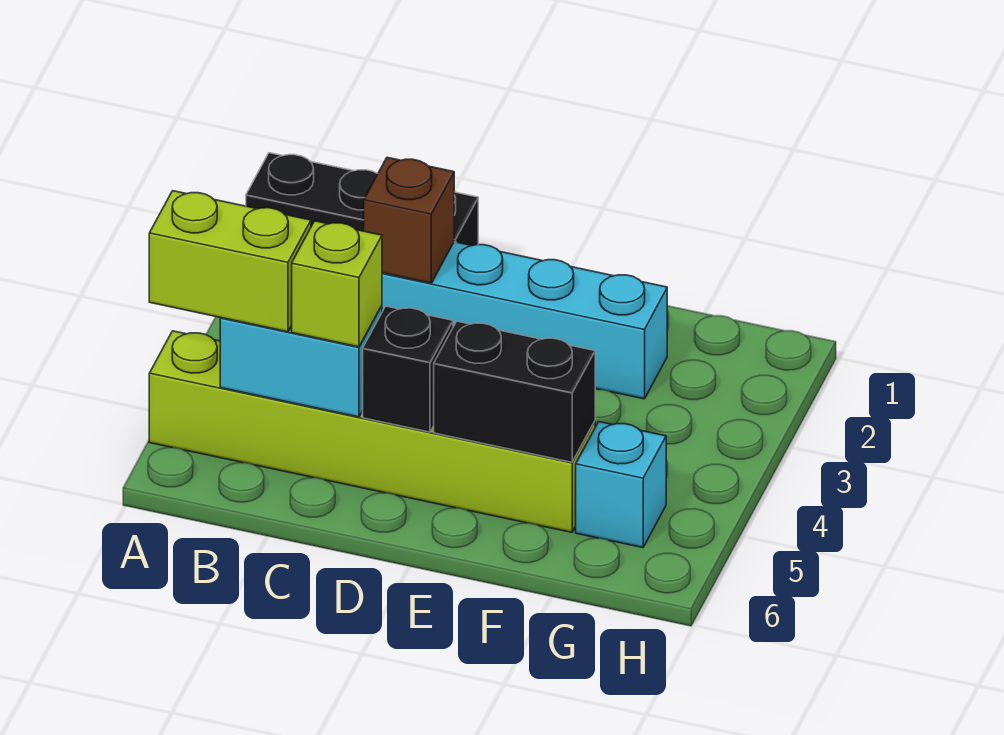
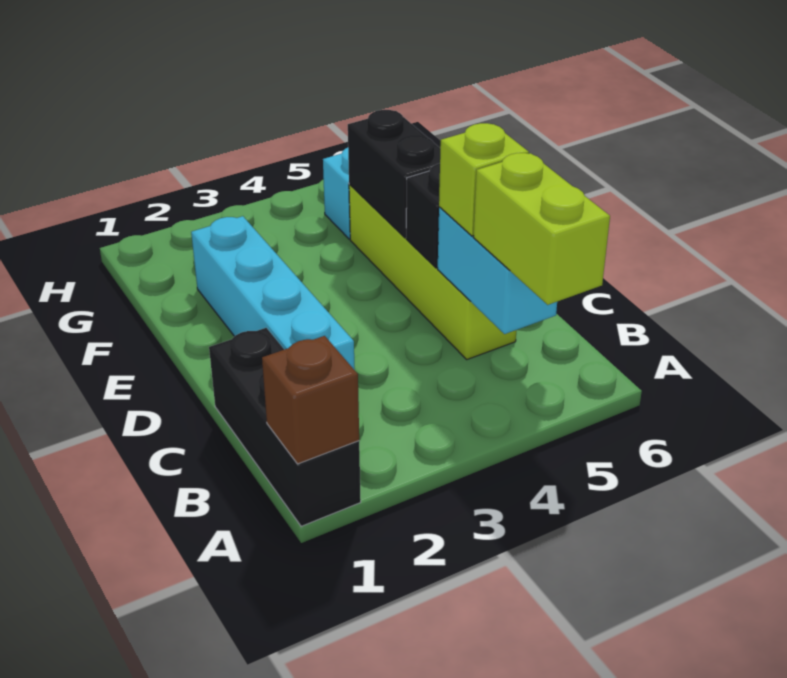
lime 1x6 brick [149,331,595,532] -> lime 1x4 brick [349,184,516,359]
brown 1x1 brick [364,157,454,283] -> brown 1x1 brick moved to [262,336,359,464]

